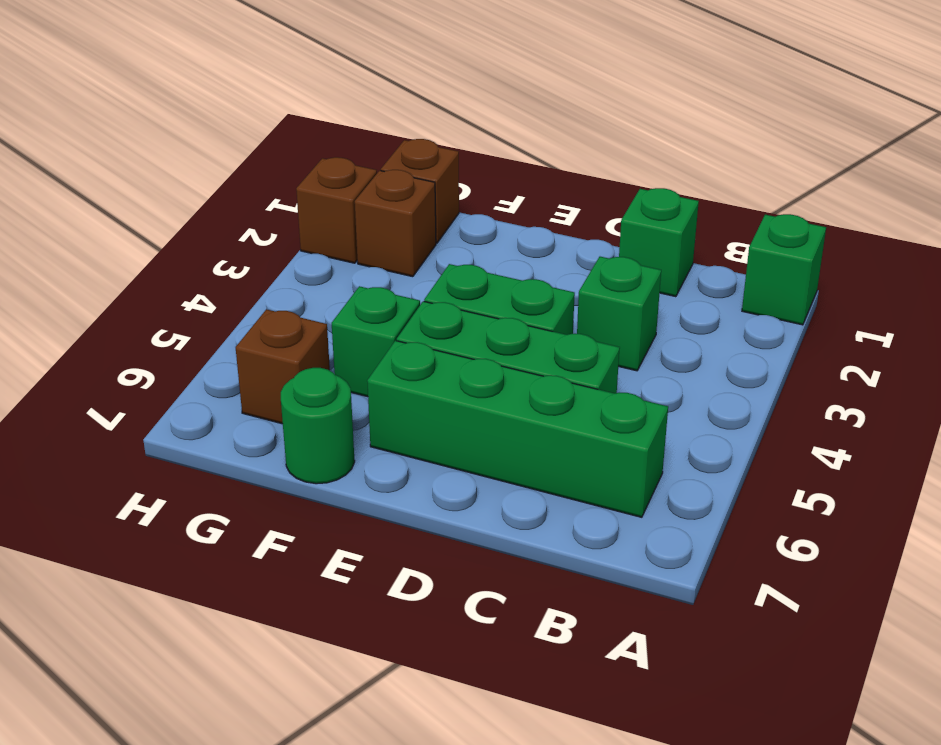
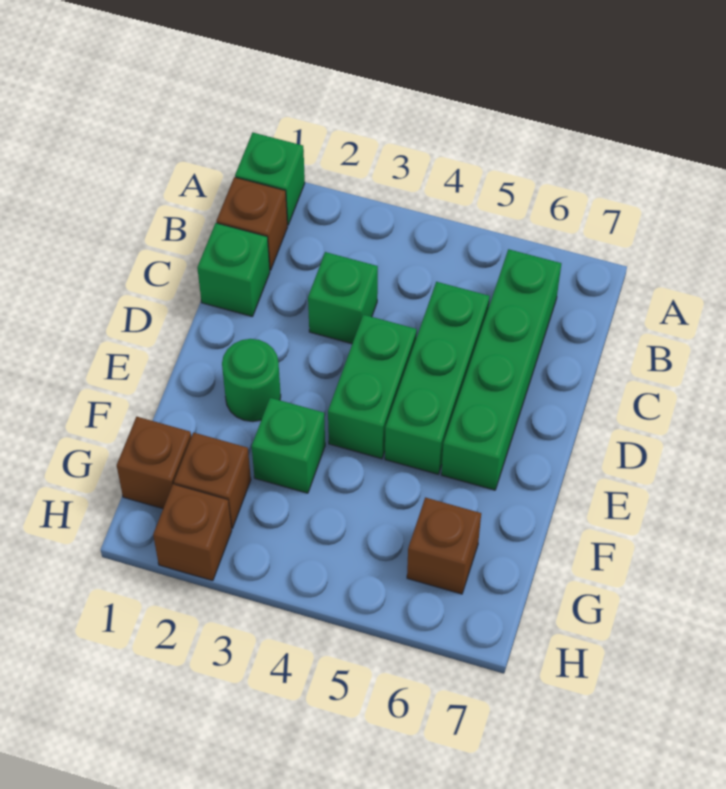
none -> brown 1x1 brick [216,177,288,270]
green 1x1 brick [332,286,420,397] -> green 1x1 brick moved to [252,398,325,493]
green 1x1 round brick [281,368,355,484] -> green 1x1 round brick moved to [222,339,281,422]

